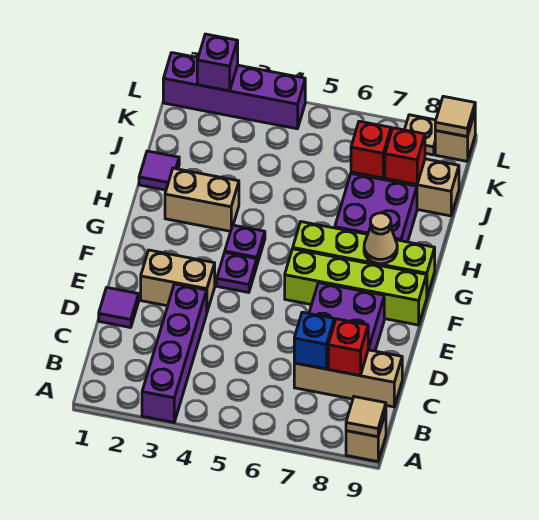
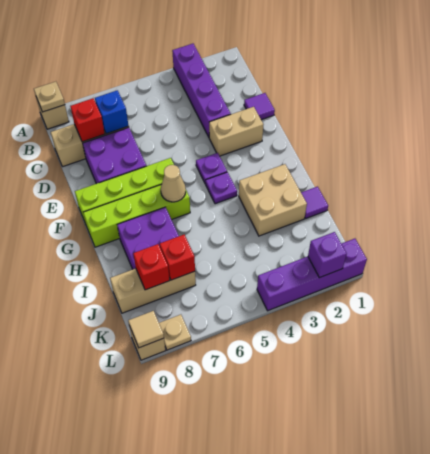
tan 1x1 tile [346,397,386,437] -> tan 1x1 plate [34,82,65,112]
tan 1x1 cone [364,213,397,264] -> tan 1x1 cone moved to [161,165,186,202]
tan 1x2 brick [165,168,239,231] -> tan 2x2 brick [239,164,307,236]

